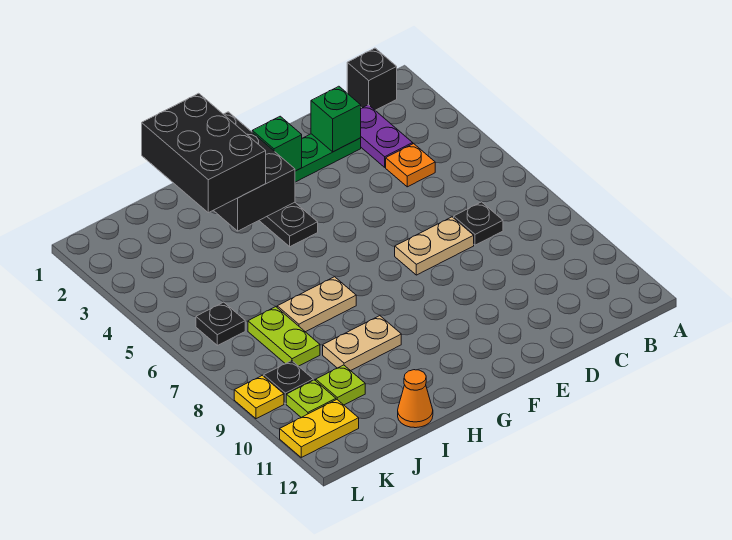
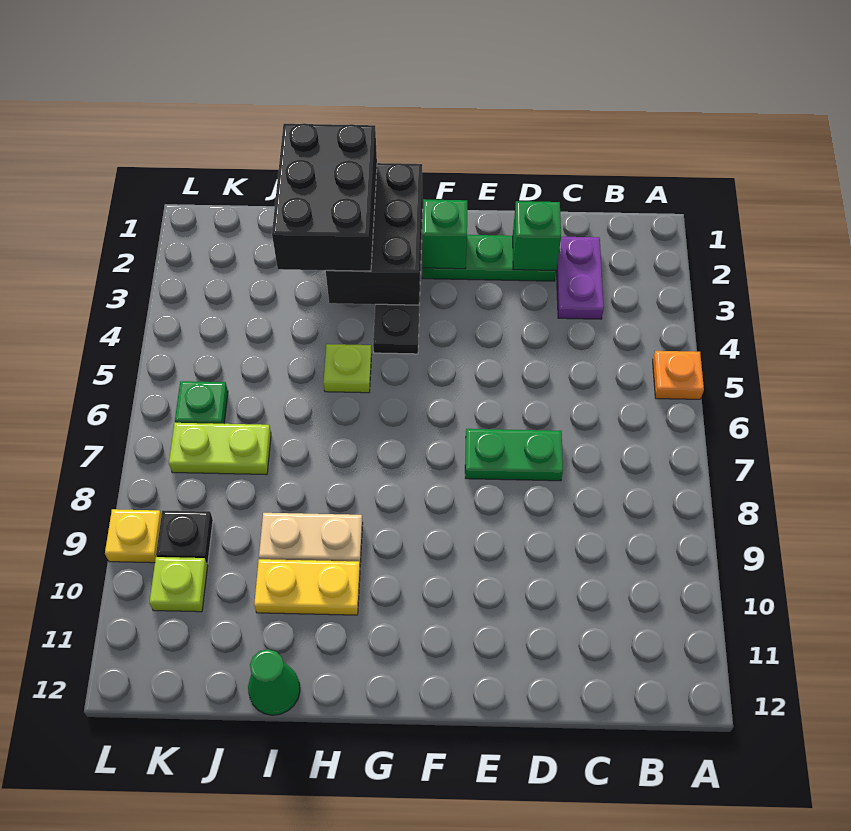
black 1x1 brick [347,48,397,110] -> none
orange 1x1 plate [386,144,435,187] -> orange 1x1 plate moved to [653,351,704,399]
black 1x1 plate [454,202,503,245] -> none
tan 1x2 plate [395,217,474,275] -> green 1x2 plate [465,429,563,481]
tan 1x2 plate [277,277,356,332] -> none
orange 1x1 cone [398,370,433,428] -> green 1x1 cone [248,649,300,715]
lime 1x2 plate [248,307,320,366] -> lime 1x2 plate turned to [169,423,271,475]
lime 1x1 plate [316,365,365,405] -> lime 1x1 plate moved to [323,344,372,393]
black 1x1 plate [196,302,245,345] -> green 1x1 plate [175,381,228,424]
yellow 1x2 plate [280,400,359,457] -> yellow 1x2 plate moved to [254,559,360,615]

